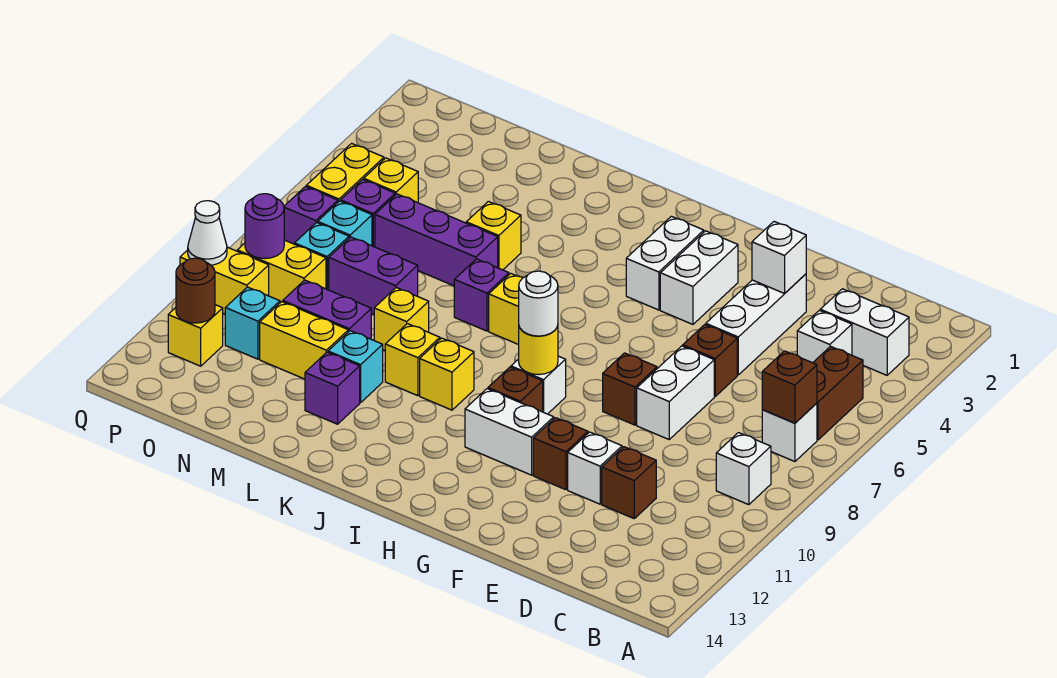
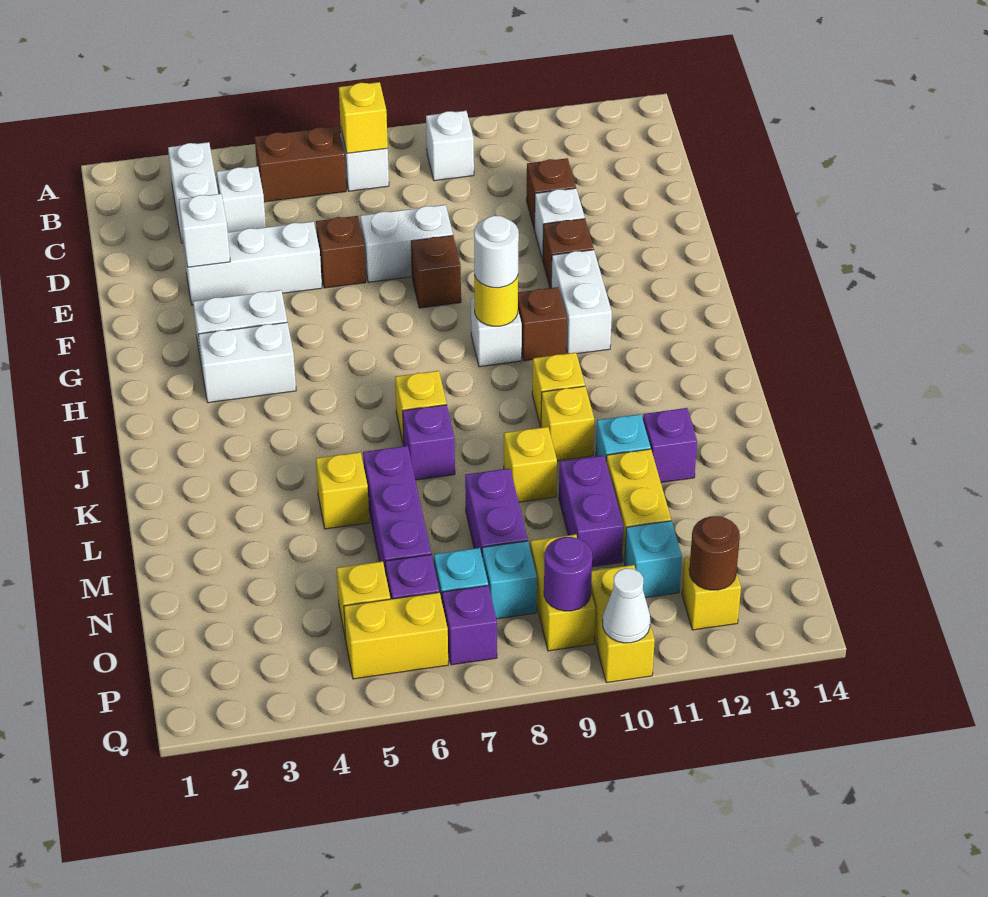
brown 1x1 brick [762,351,817,423] -> yellow 1x1 brick [339,82,388,153]

